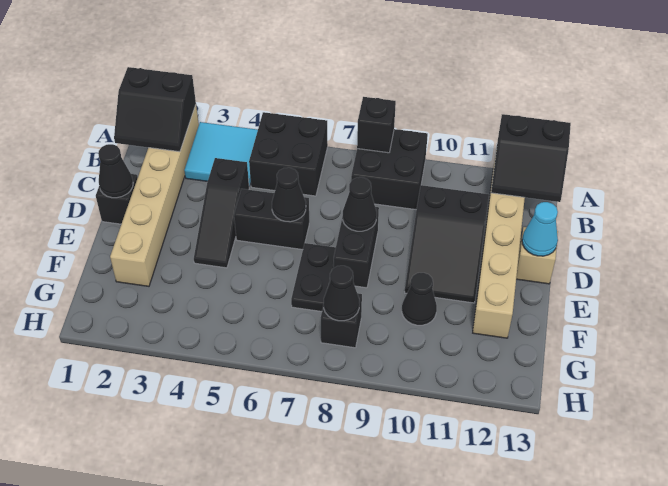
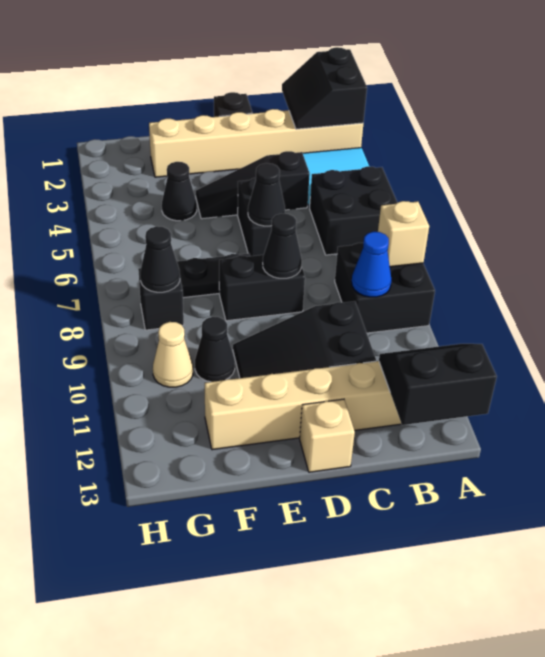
black 1x1 brick [357,97,396,153] -> tan 1x1 brick [378,201,429,267]
black 2x2 slope [491,114,571,202] -> black 2x2 slope turned to [379,344,497,425]
none -> blue 1x1 cone [352,232,392,297]
black 1x1 cone [99,144,133,198] -> black 1x1 cone moved to [162,162,197,221]
cyan 1x1 cone [522,202,558,256] -> none
none -> tan 1x1 cone [153,322,193,387]

